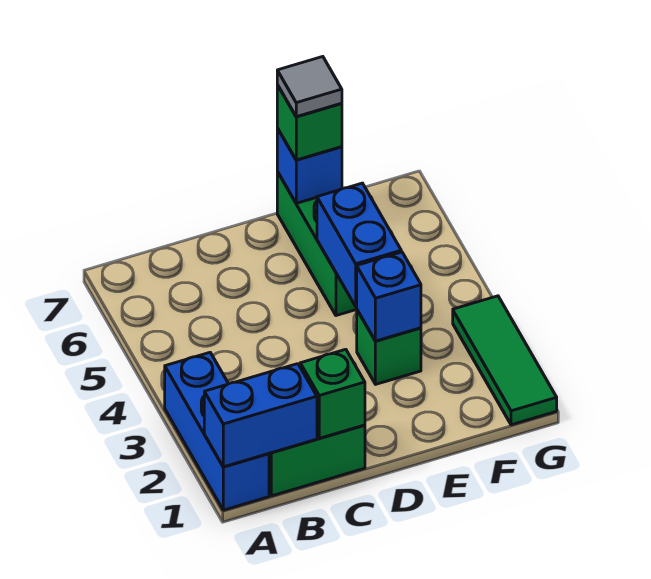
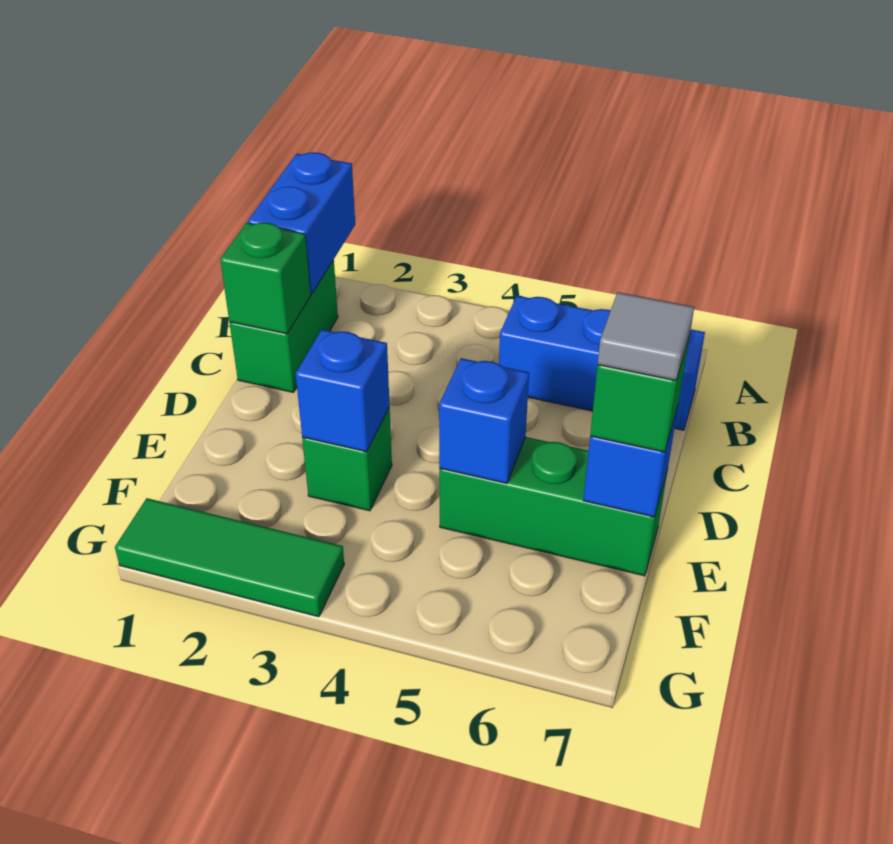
blue 1x3 brick [165,353,269,510] -> blue 1x3 brick moved to [499,296,705,430]
blue 1x2 brick [317,183,401,307] -> blue 1x1 brick [439,358,529,484]

